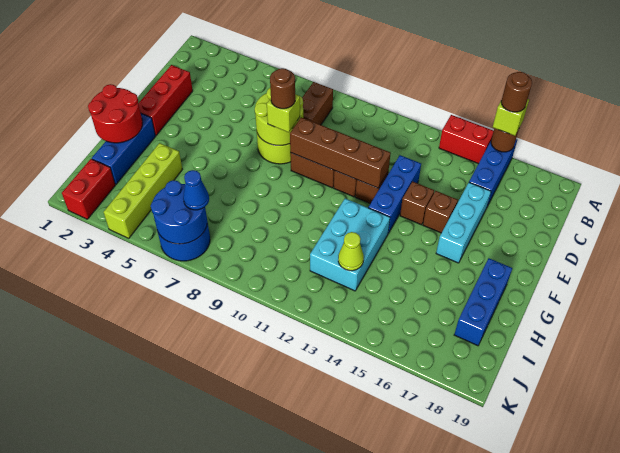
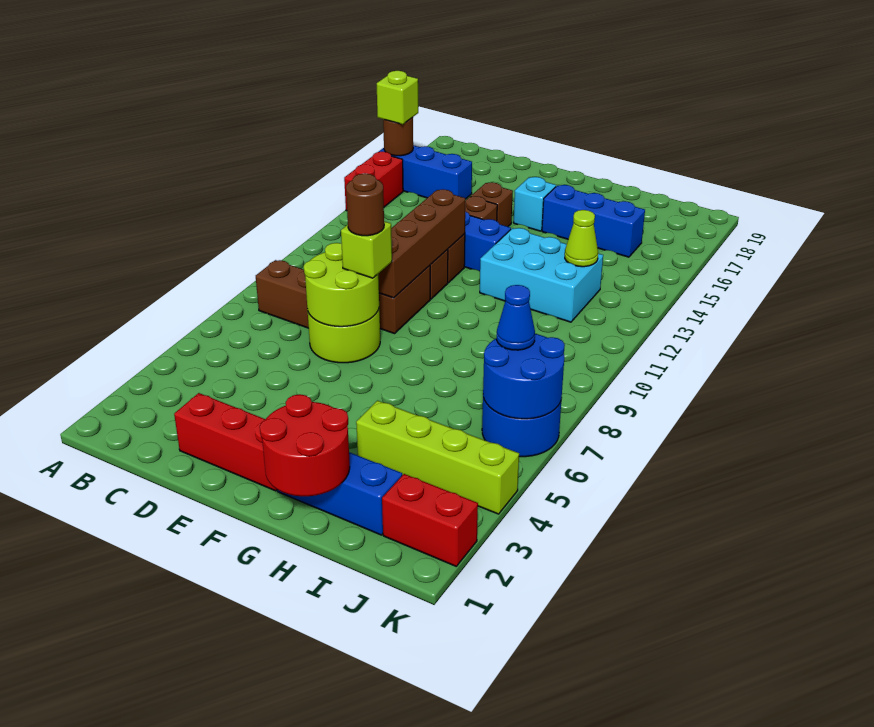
brown 1x1 round brick [501,72,532,112] -> none
cyan 1x3 brick [436,183,491,263] -> cyan 1x1 brick [514,177,556,231]
blue 1x3 brick [454,258,512,346] -> blue 1x3 brick moved to [542,185,645,257]

